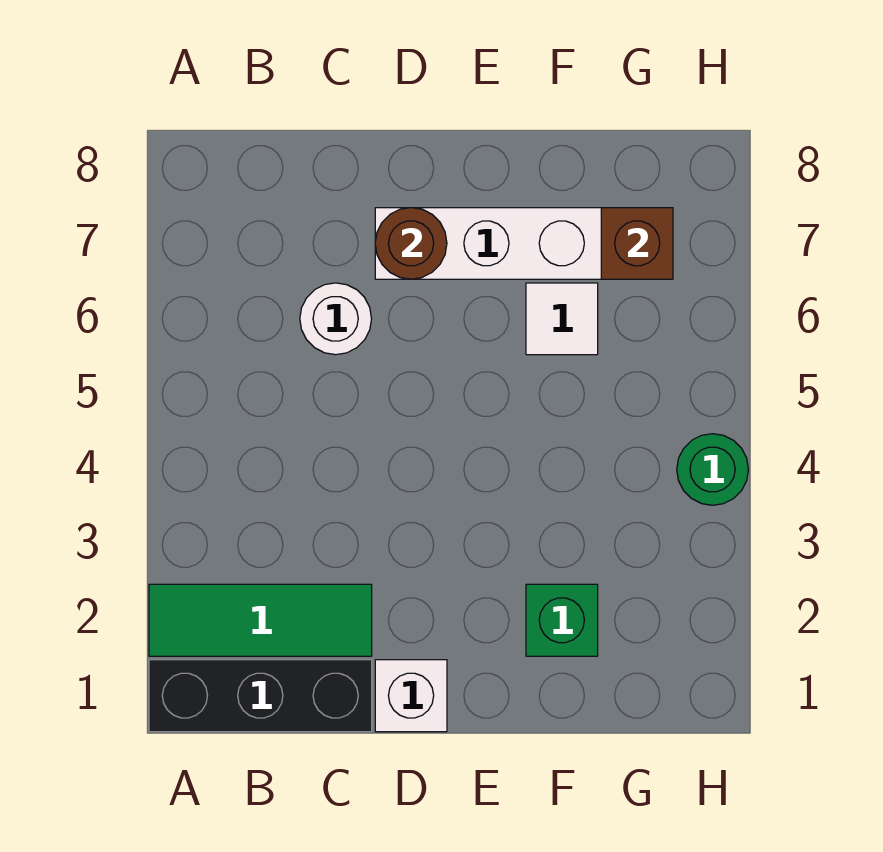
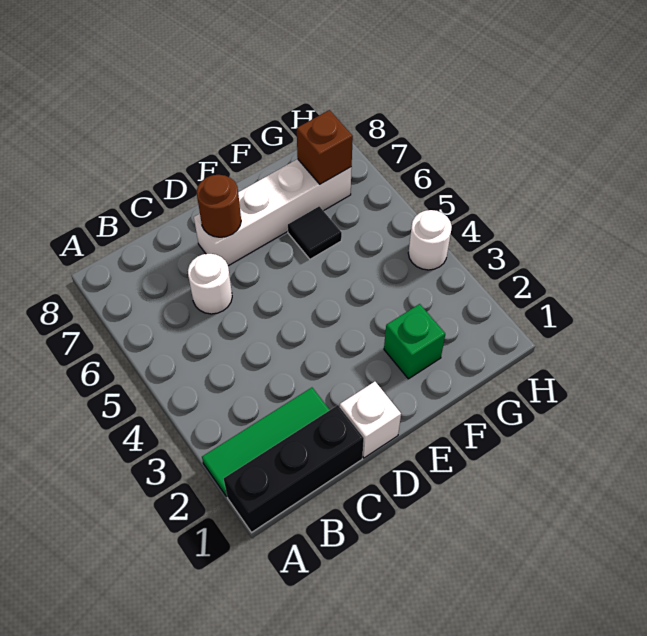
white 1x1 tile [526,283,598,355] -> black 1x1 tile [288,206,342,259]
green 1x1 round brick [677,434,748,505] -> white 1x1 round brick [408,210,452,270]

